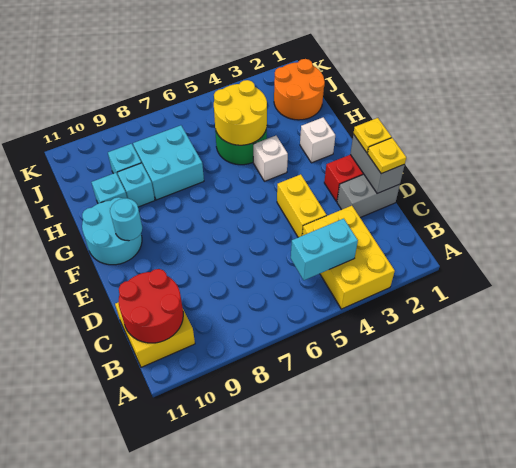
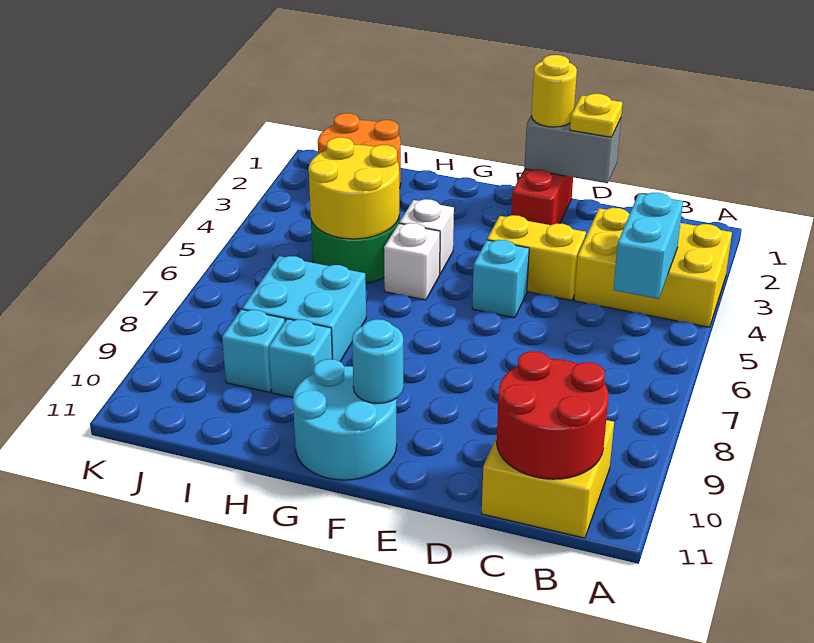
grey 1x2 brick [337,174,400,218] -> none
yellow 1x1 plate [353,118,392,153] -> yellow 1x1 round brick [532,55,577,127]
white 1x1 brick [300,117,335,163] -> white 1x1 brick moved to [384,223,440,300]
cyan 1x1 brick [91,173,127,204] -> cyan 1x1 brick moved to [472,240,529,318]

